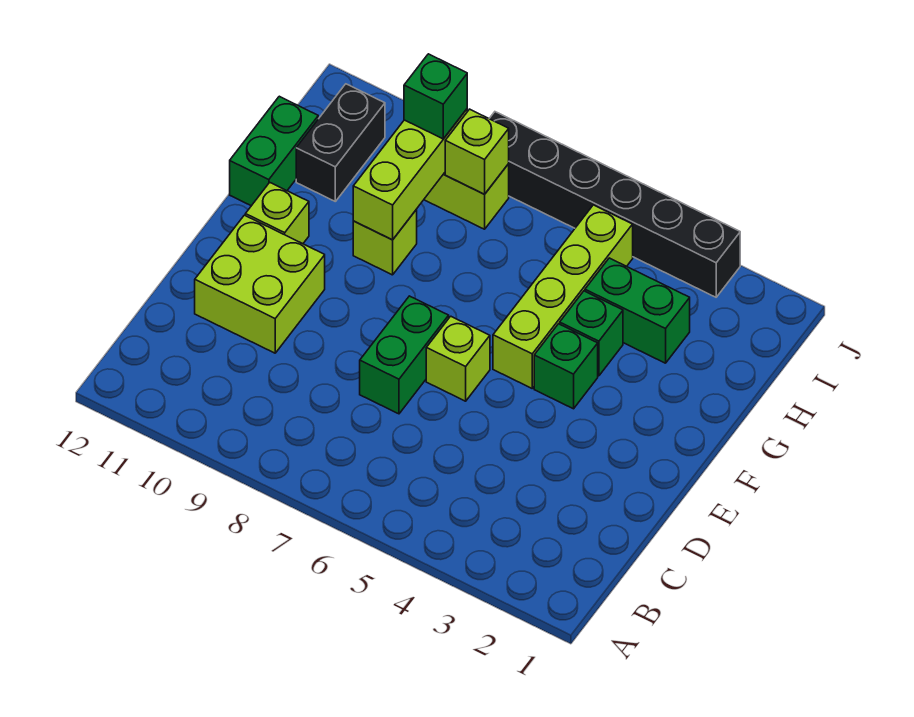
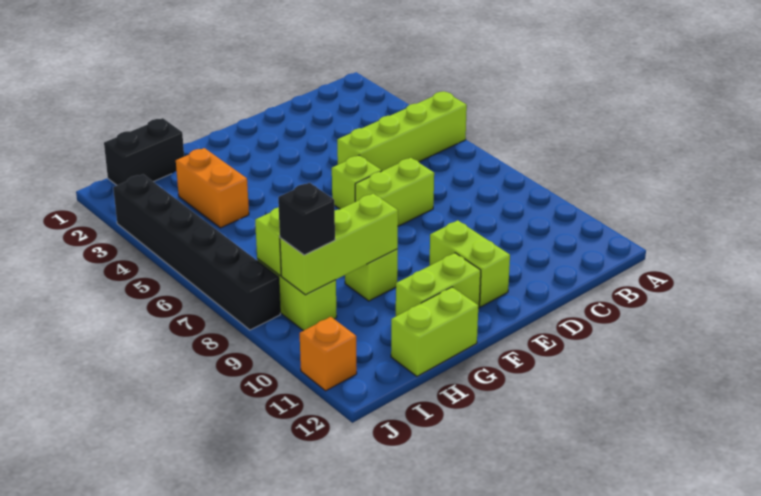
green 1x2 brick [360,296,449,414] -> lime 1x2 brick [355,158,434,226]
lime 2x2 brick [195,215,325,353] -> lime 1x2 brick [429,220,510,307]
green 1x1 brick [534,324,598,409] -> none
lime 1x4 brick [493,205,633,388] -> lime 1x4 brick moved to [337,91,467,171]
lime 1x1 brick [245,183,309,244] -> lime 1x2 brick [396,253,481,316]
green 1x1 brick [560,291,623,376] -> none
green 1x2 brick [230,96,318,206] -> lime 1x2 brick [391,287,478,376]
green 1x2 brick [585,258,690,363] -> orange 1x2 brick [176,148,249,228]
black 1x2 brick [296,84,385,201] -> black 1x2 brick moved to [104,118,184,185]
green 1x1 brick [404,54,467,139] -> black 1x1 brick [278,183,335,255]
none -> orange 1x1 brick [300,317,357,391]

